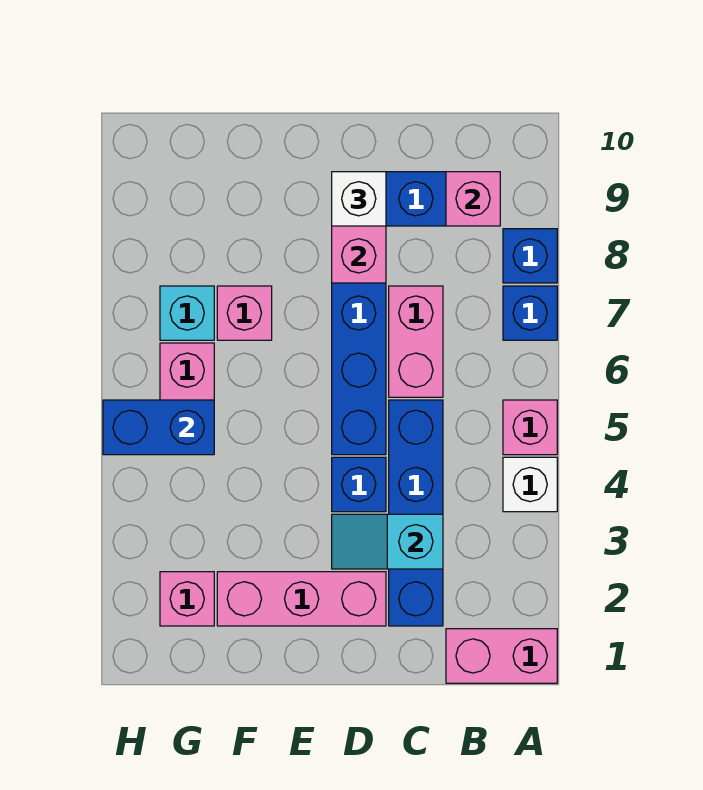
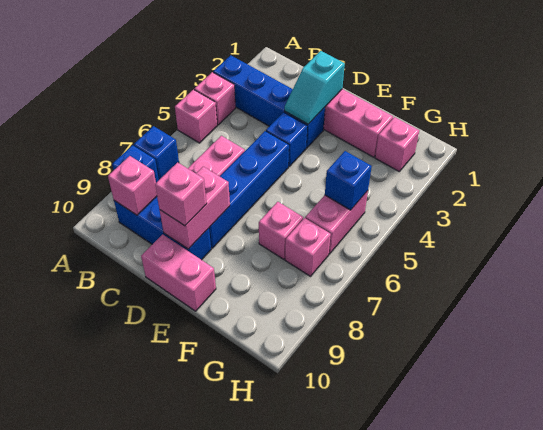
pink 1x2 brick [446,629,557,683] -> pink 1x2 brick moved to [141,234,216,311]
white 1x1 brick [503,457,557,512] -> pink 1x1 brick [194,72,236,125]
blue 1x4 brick [389,400,443,626] -> blue 1x4 brick turned to [213,55,325,148]
cyan 1x2 slope [332,514,443,569] -> cyan 1x2 slope turned to [285,51,345,124]
white 1x1 brick [332,172,386,226] -> pink 1x1 brick [155,162,207,226]
blue 1x2 brick [103,400,214,455] -> blue 1x1 brick [325,151,372,210]
cyan 1x1 brick [160,286,214,340] -> pink 1x1 brick [285,218,331,276]

